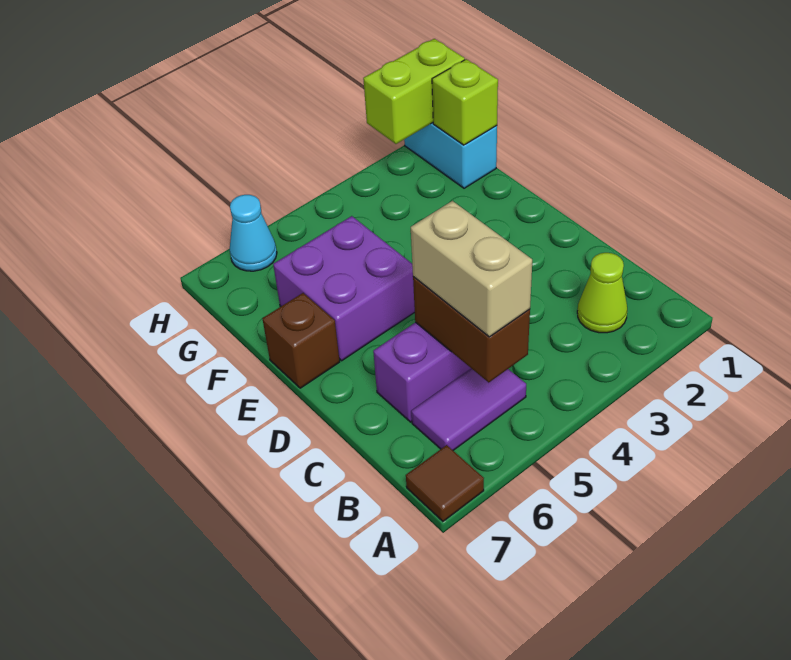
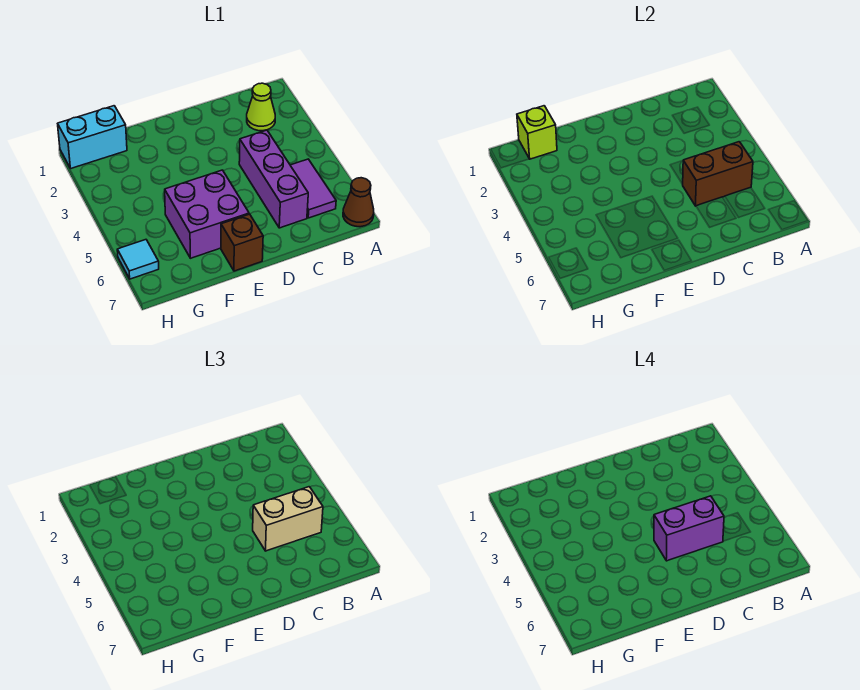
brown 1x1 tile [406,445,484,521] -> brown 1x1 cone [343,178,374,227]
none -> purple 1x2 brick [654,496,724,561]
lime 1x2 brick [363,39,465,144] -> none
cyan 1x1 cone [230,195,277,271] -> cyan 1x1 tile [117,240,159,279]

